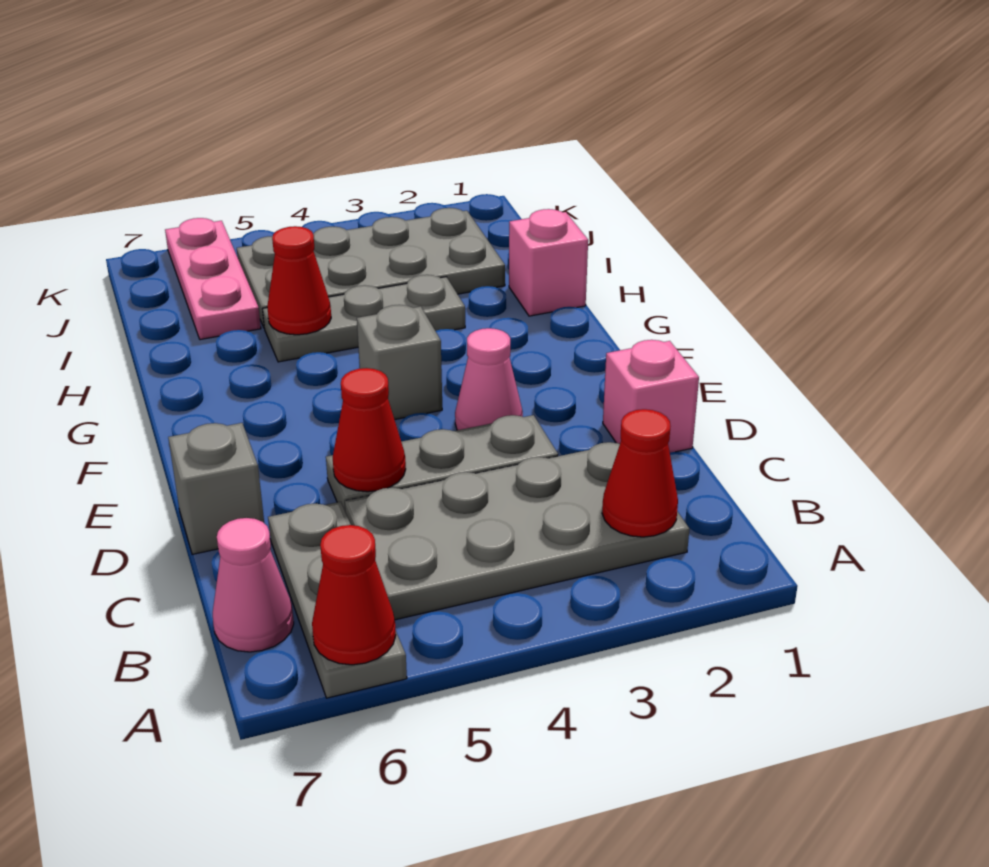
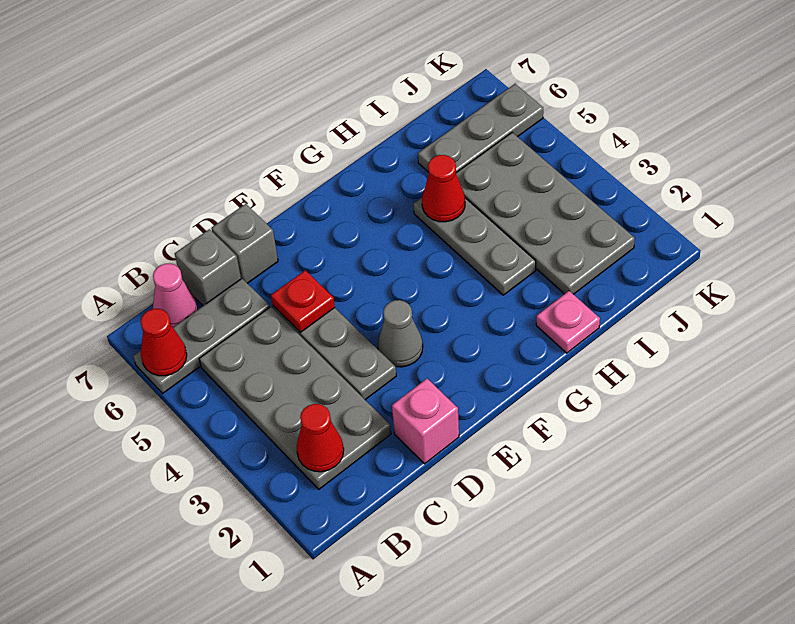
red 1x1 cone [333,368,406,492] -> red 1x1 plate [271,270,335,332]
pink 1x1 cone [455,328,523,430] -> grey 1x1 cone [378,300,423,367]
grey 1x1 brick [357,305,442,420] -> grey 1x1 brick moved to [175,229,241,306]
pink 1x1 brick [509,209,588,316] -> pink 1x1 plate [536,291,600,353]
pink 1x3 plate [165,218,261,340] -> grey 1x3 plate [418,84,543,172]

